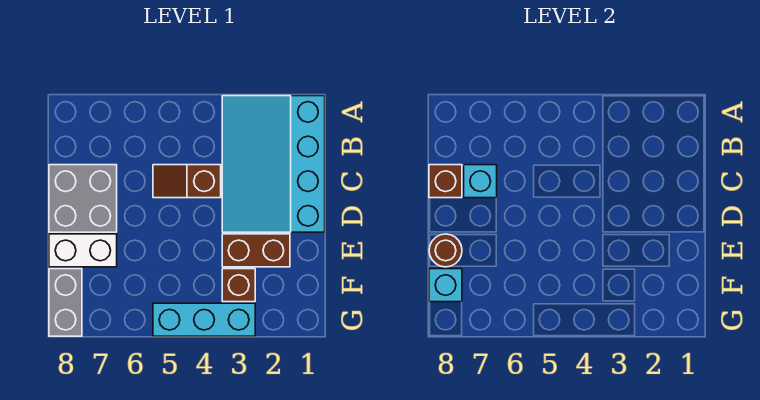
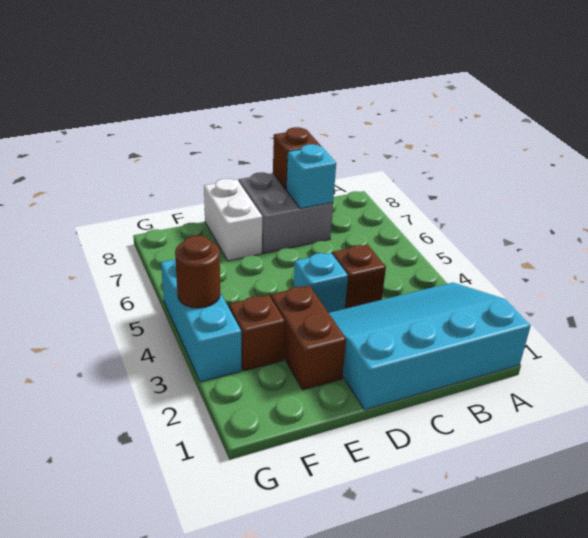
brown 1x1 round brick [429,234,462,267] -> brown 1x1 round brick moved to [175,235,220,308]
grey 1x2 brick [49,269,82,336] -> none
cyan 1x1 brick [429,269,462,302] -> cyan 1x1 brick moved to [294,253,348,313]

